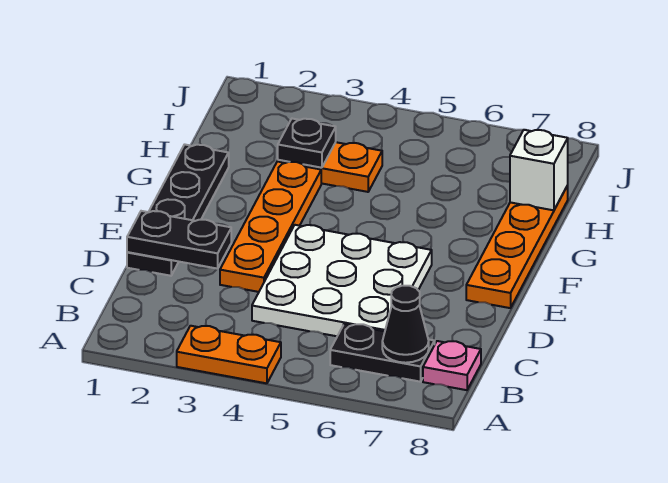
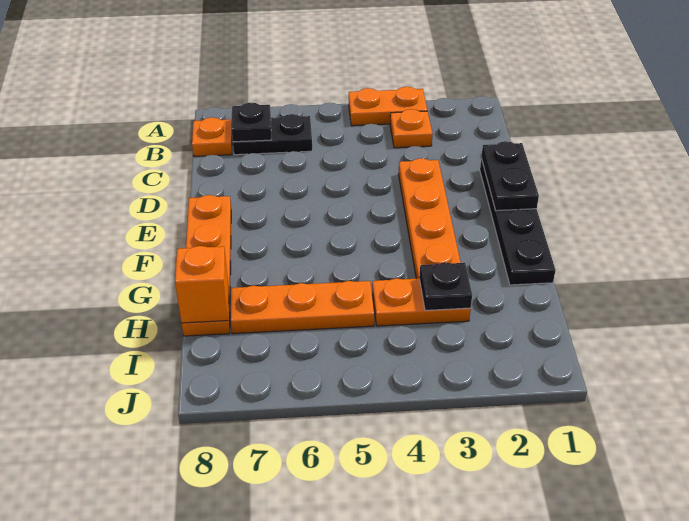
none -> orange 1x1 plate [390,109,433,148]
black 1x1 cone [382,286,429,363] -> black 1x1 plate [232,103,271,142]
pink 1x1 plate [423,341,481,390] -> orange 1x1 plate [192,117,232,156]
white 3x3 plate [252,225,432,336] -> none
black 1x2 plate [127,211,231,269] -> black 1x2 plate turned to [481,141,539,211]
none -> orange 1x3 plate [231,281,374,334]
white 1x1 brick [510,130,568,210] -> orange 1x1 brick [175,246,229,323]

